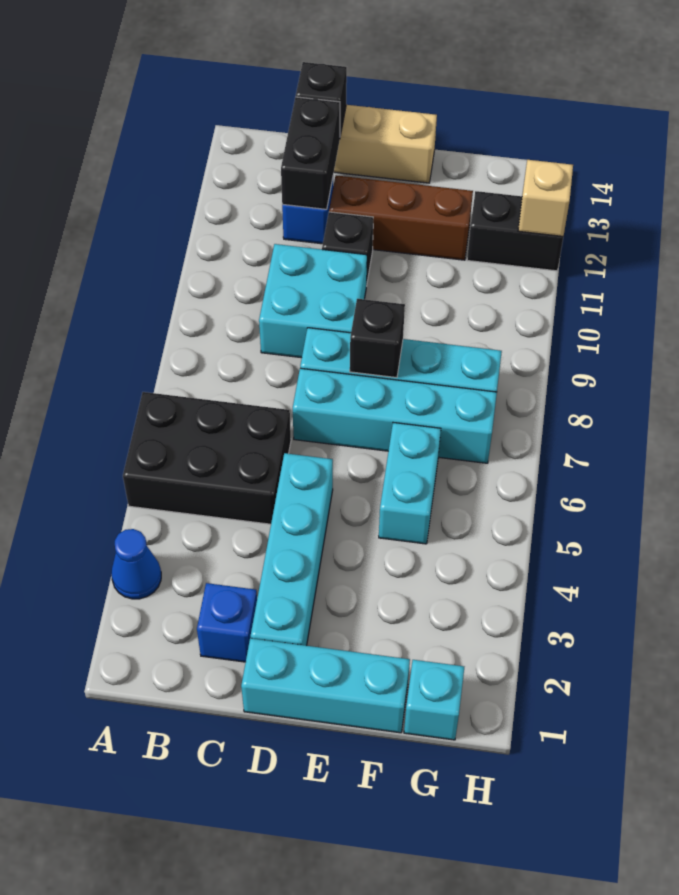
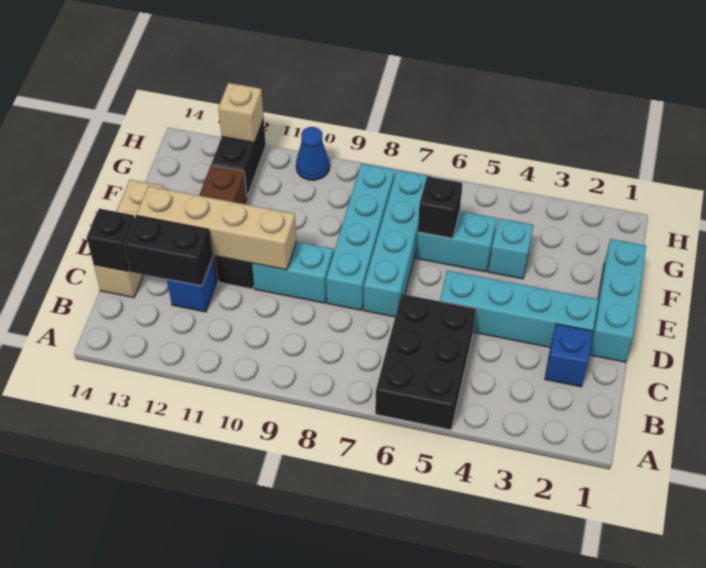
blue 1x1 cone [111,529,161,599] -> blue 1x1 cone moved to [296,127,330,180]
cyan 2x2 brick [259,244,367,358] -> cyan 1x2 brick [252,242,333,303]
none -> tan 1x4 brick [137,186,296,270]
black 1x1 brick [350,299,405,378] -> black 1x1 brick moved to [418,176,462,238]
cyan 1x1 brick [404,660,464,740] -> cyan 1x1 brick moved to [489,218,533,279]

